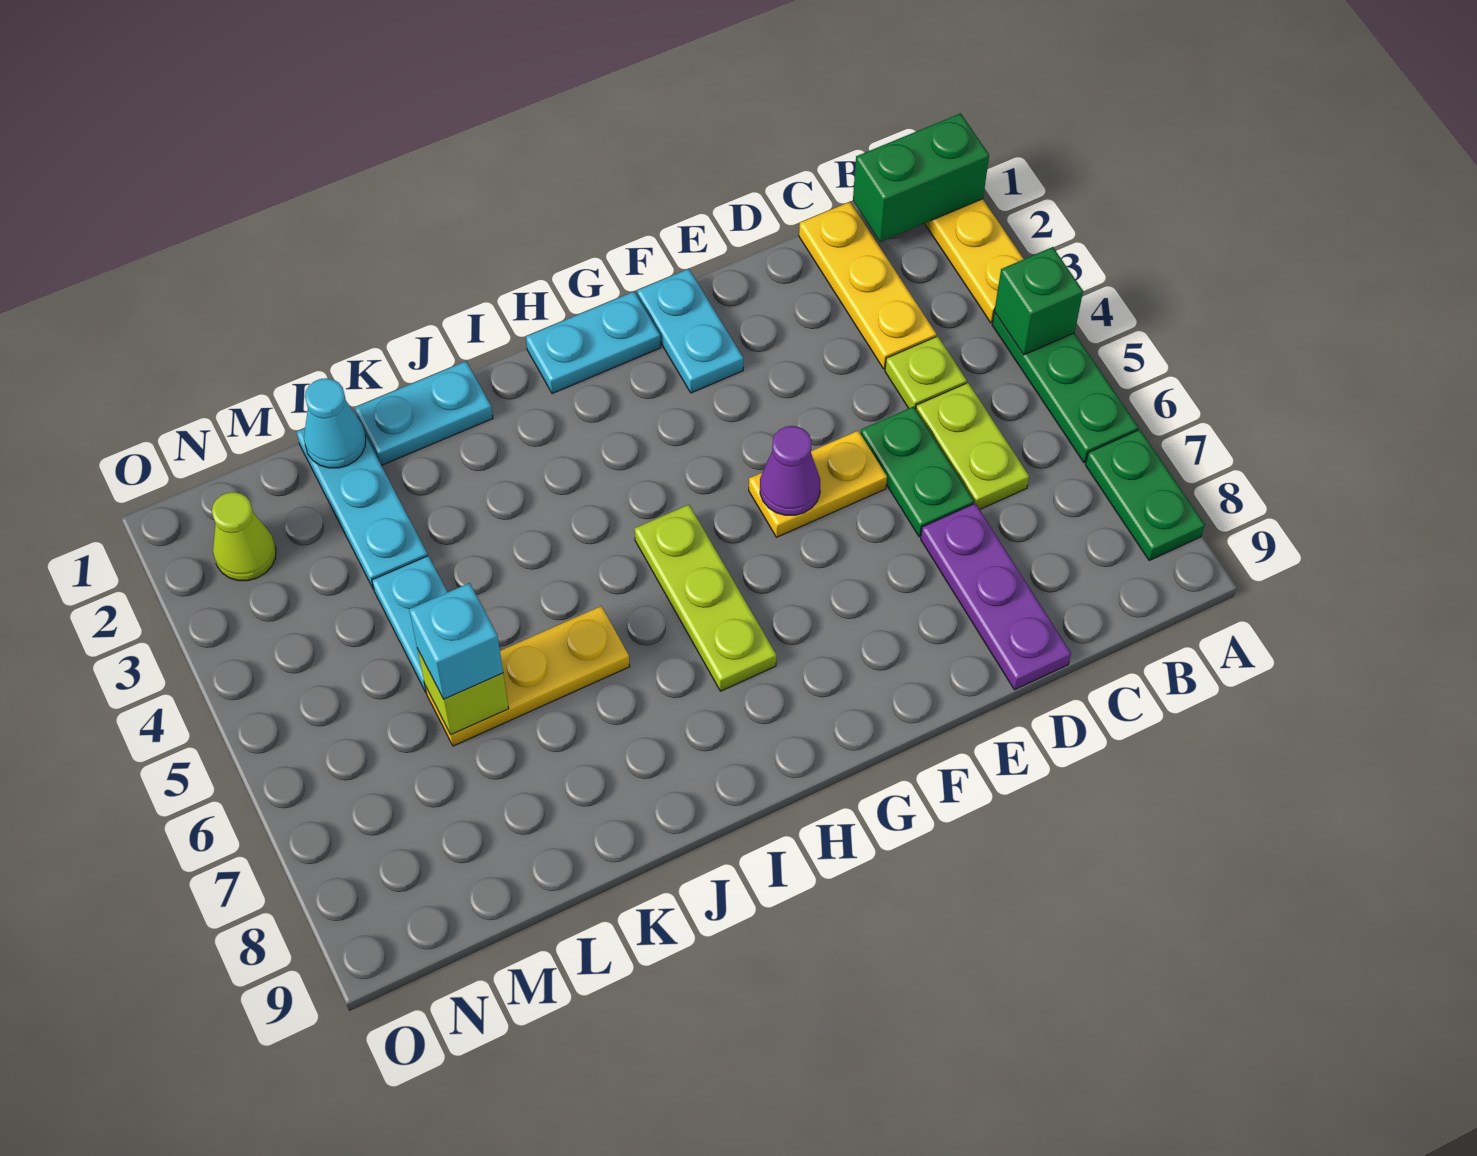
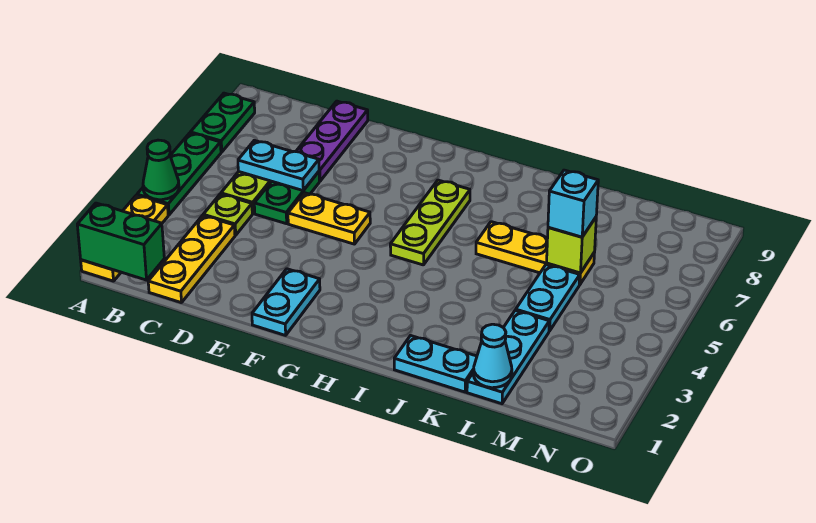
green 1x1 brick [994,247,1083,355] -> green 1x1 cone [143,140,179,200]
purple 1x1 cone [760,426,820,515] -> none
cyan 1x2 plate [526,292,661,394] -> cyan 1x2 plate moved to [238,140,319,190]
lime 1x1 cone [212,492,276,581] -> none

